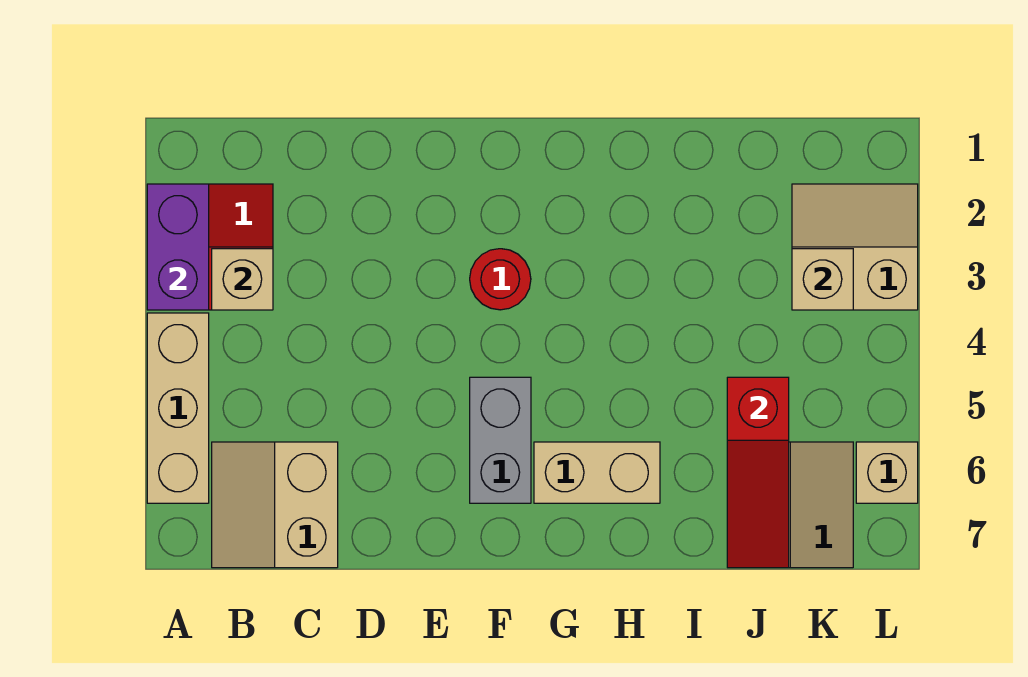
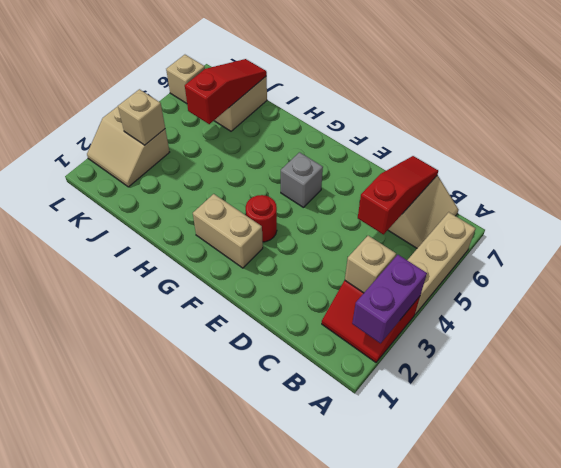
none -> red 1x3 slope [358,156,438,235]
grey 1x2 brick [470,377,531,503] -> grey 1x1 brick [281,152,323,207]
tan 1x2 brick [534,442,660,503] -> tan 1x2 brick moved to [193,194,263,268]

